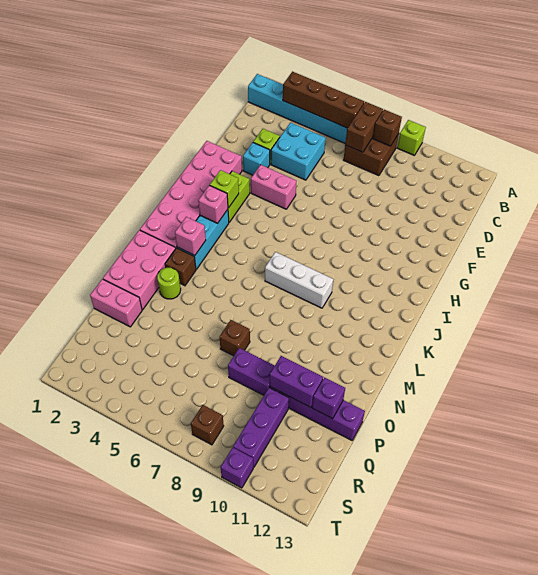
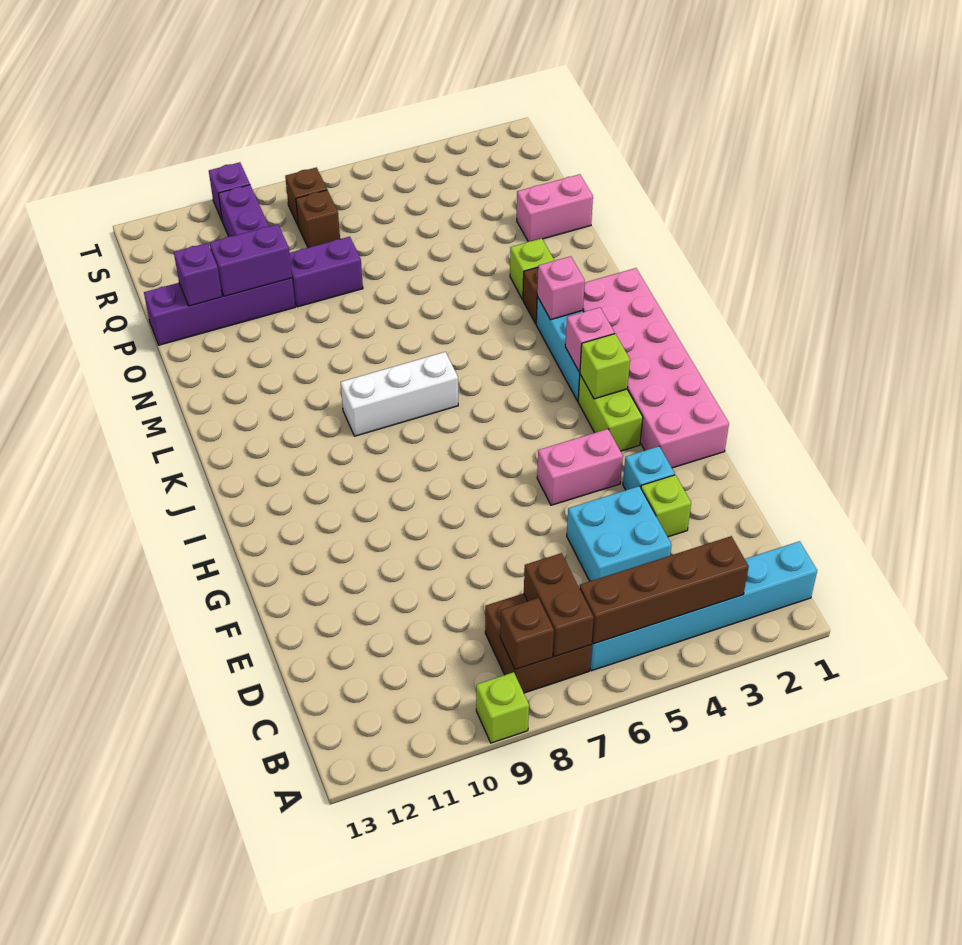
pink 2x3 brick [103,230,176,310] -> none
lime 1x1 round brick [157,268,181,299] -> lime 1x1 brick [510,238,555,299]
brown 1x1 brick [220,320,250,356] -> brown 1x1 brick moved to [296,190,340,248]

